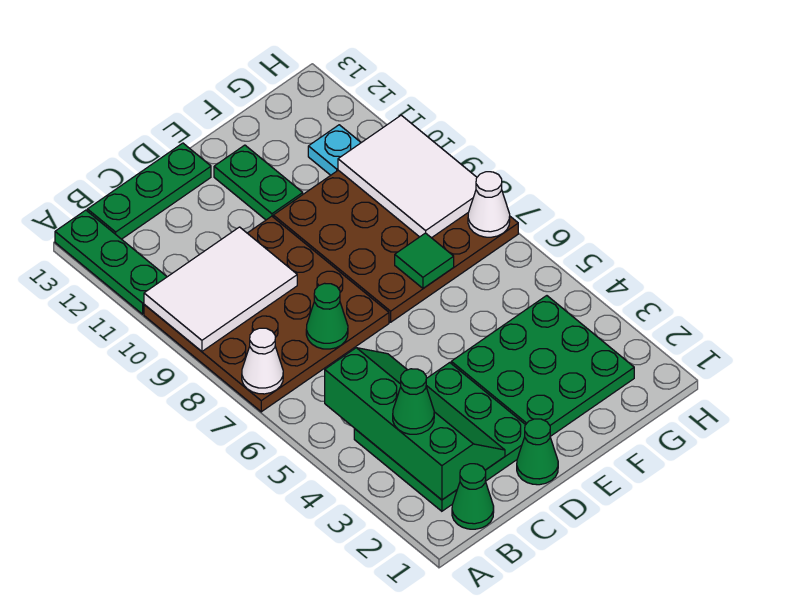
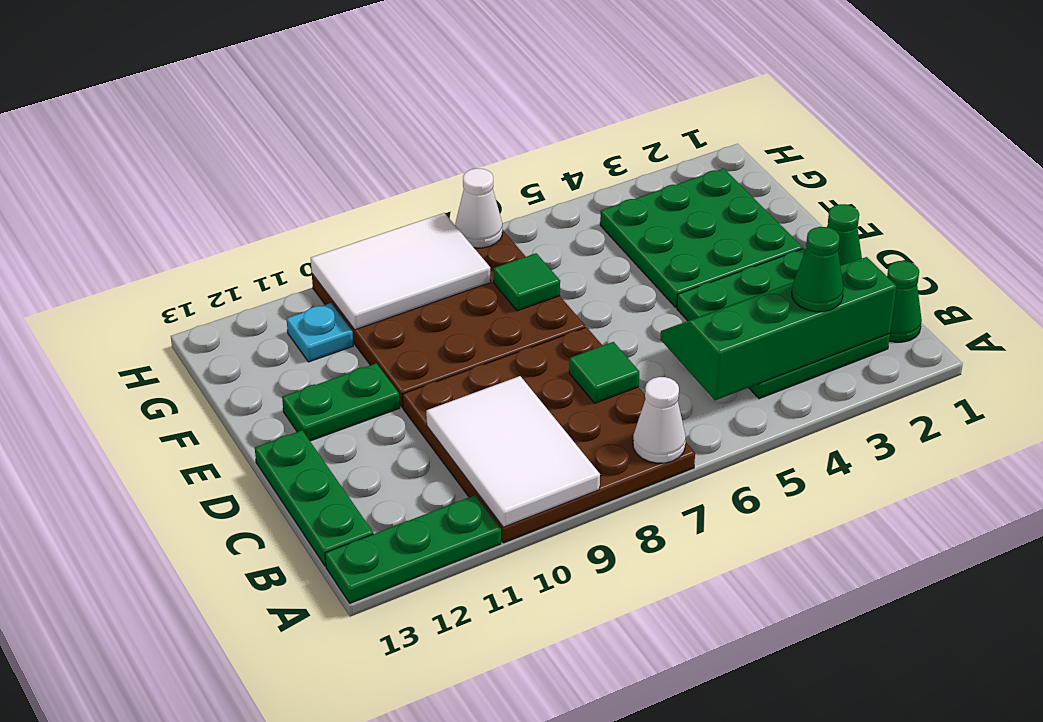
green 1x1 cone [306,283,348,349] -> green 1x1 tile [569,342,639,403]

